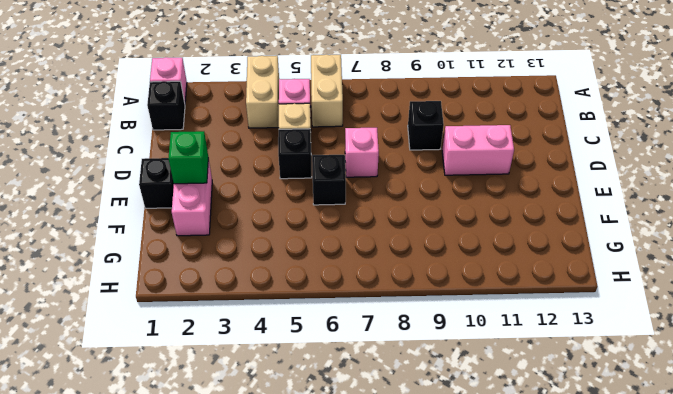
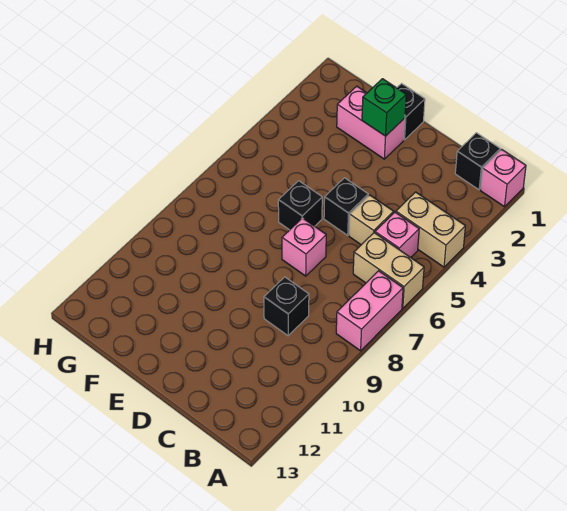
pink 1x2 brick [442,125,514,175] -> pink 1x2 brick moved to [336,271,403,351]

